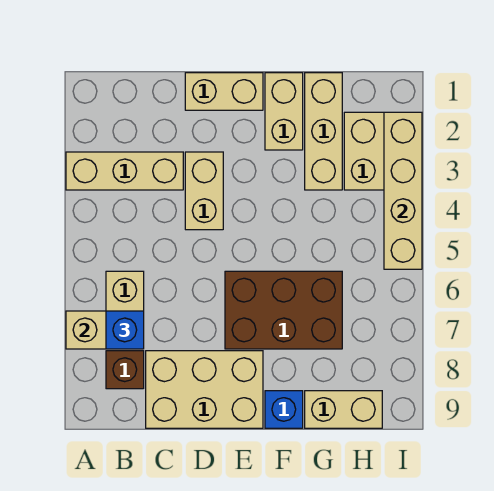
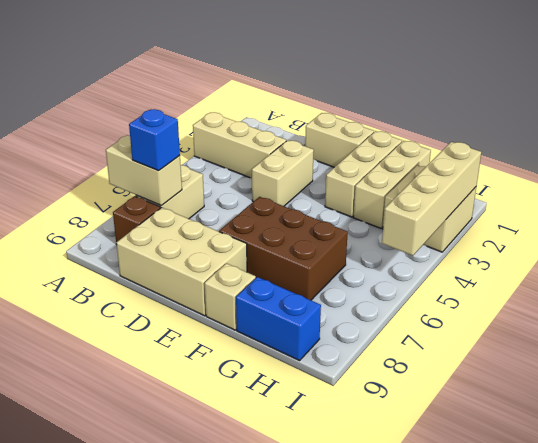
tan 1x2 brick [265,73,303,150] -> tan 1x3 brick [325,131,402,217]
blue 1x1 brick [265,391,303,428] -> tan 1x1 brick [205,263,256,330]
tan 1x2 brick [305,391,382,428] -> blue 1x2 brick [236,277,321,361]

